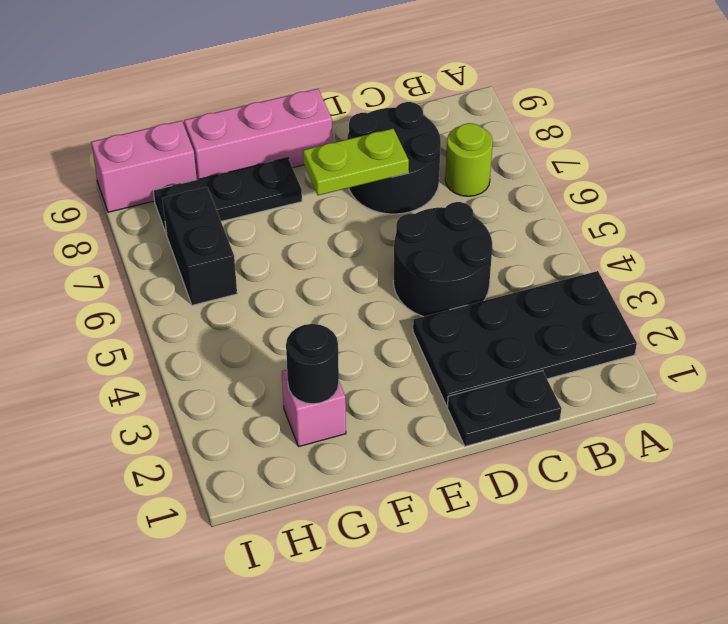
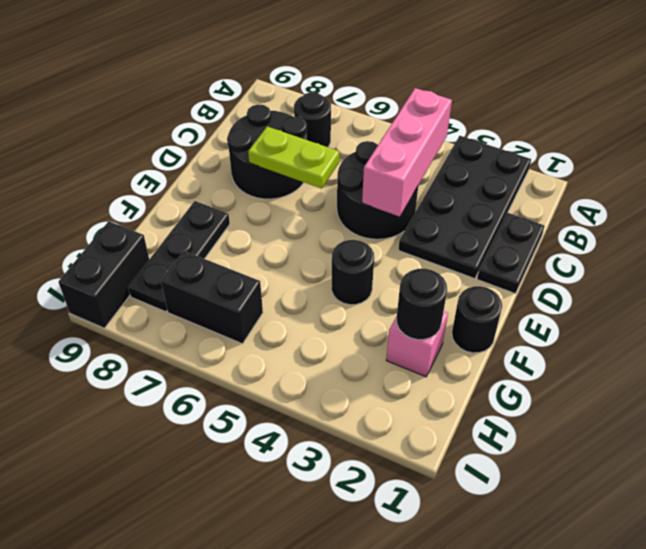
lime 1x1 round brick [445,123,493,196] -> black 1x1 round brick [294,92,331,147]
lime 1x2 plate [303,129,409,195] -> lime 1x2 plate turned to [248,126,339,189]
pink 1x3 brick [184,89,332,180] -> pink 1x3 brick moved to [362,88,452,216]
none -> black 1x1 round brick [452,286,502,353]
none -> black 1x1 round brick [332,240,374,305]
pink 1x2 brick [91,121,197,212] -> black 1x2 brick [59,221,149,328]

